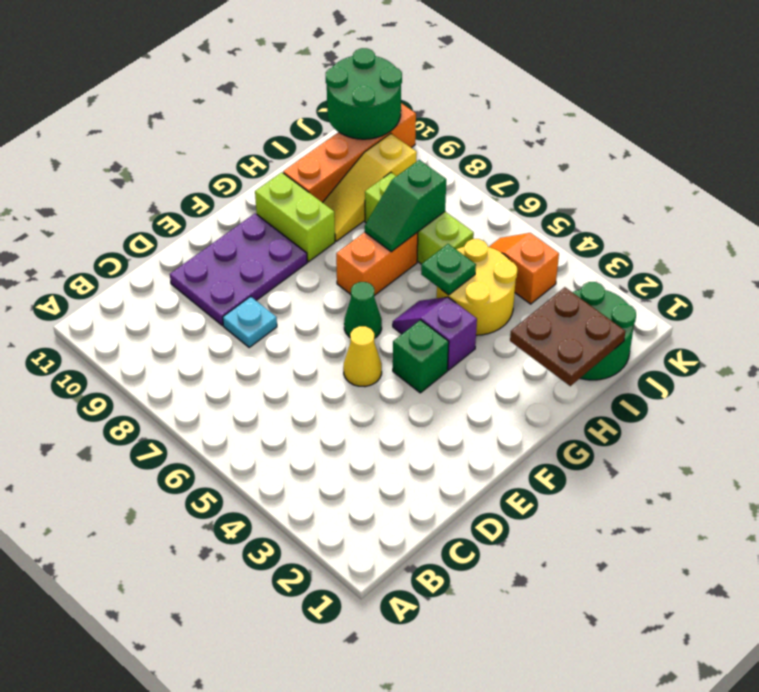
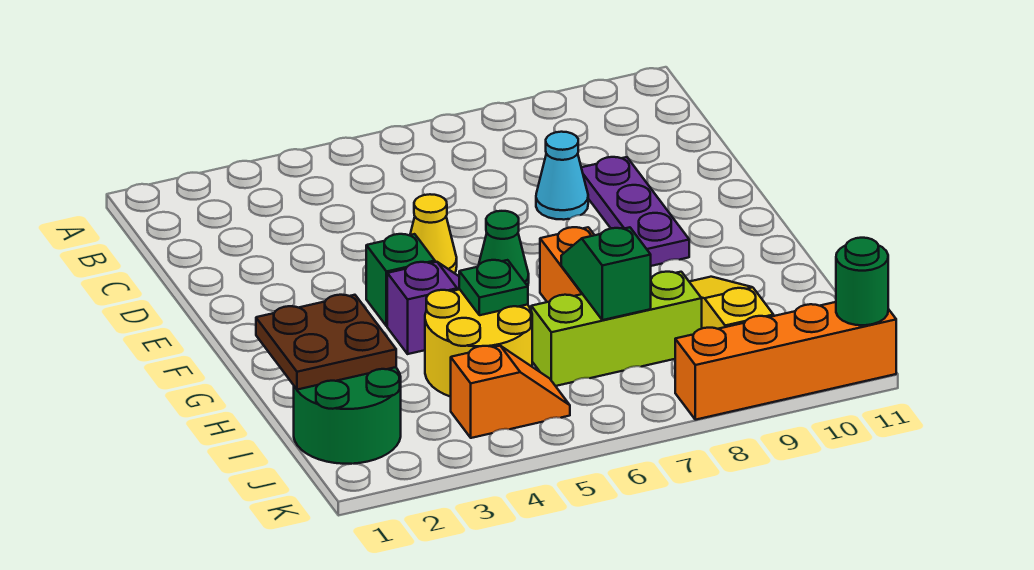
cyan 1x1 plate [223,296,277,347] -> cyan 1x1 cone [536,132,588,220]
purple 2x3 plate [170,213,307,325] -> purple 1x3 plate [581,157,689,266]
lime 1x2 brick [255,172,335,262] -> none
orange 1x4 brick [283,103,416,203] -> orange 1x4 brick turned to [675,302,896,420]
green 2x2 round brick [326,48,402,139] -> green 1x1 round brick [836,238,888,325]

